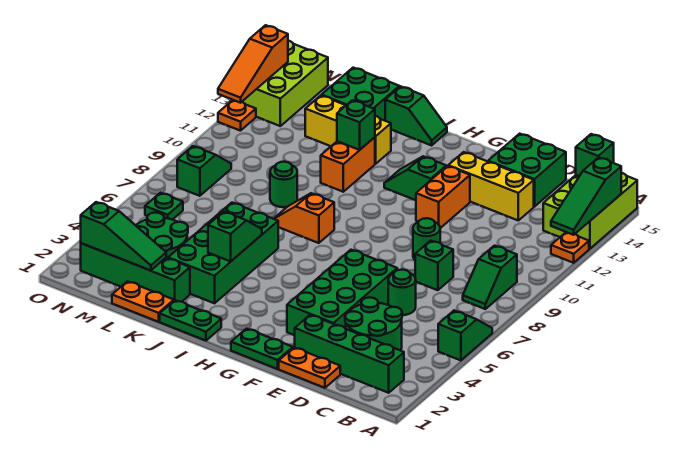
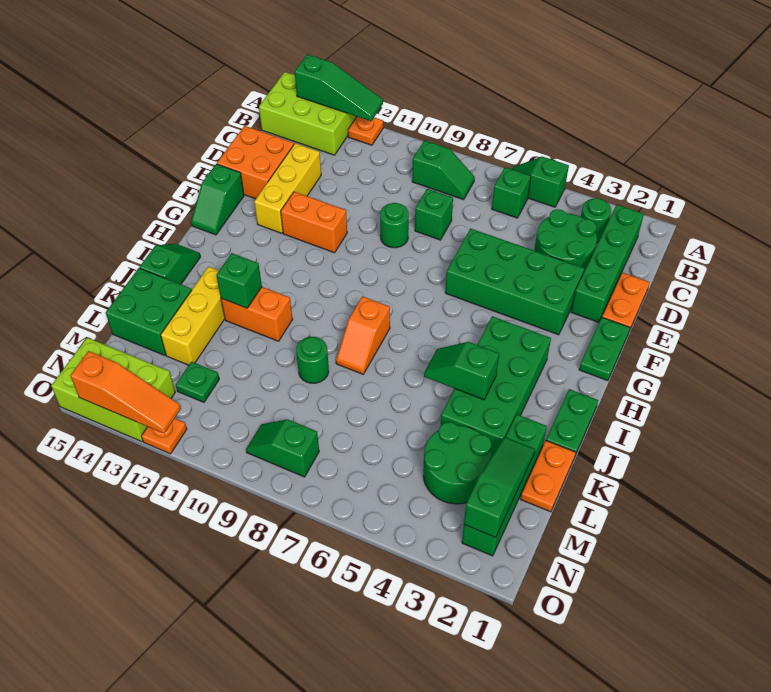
green 1x1 brick [576,134,614,176] -> green 1x1 brick moved to [492,167,531,218]
green 1x1 round brick [388,270,416,315] -> green 1x1 round brick moved to [581,198,611,243]
green 2x2 brick [488,134,566,207] -> orange 2x2 brick [217,126,294,199]
green 1x2 slope [384,156,446,200] -> green 1x2 slope moved to [191,164,244,235]
green 2x4 brick [168,203,278,303] -> green 2x4 brick turned to [441,316,551,456]
green 1x1 plate [145,193,183,220] -> green 1x1 plate moved to [176,362,219,402]

